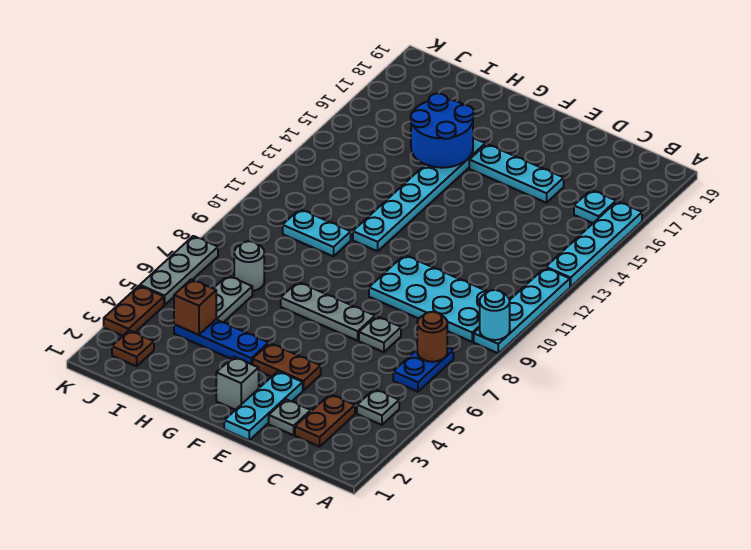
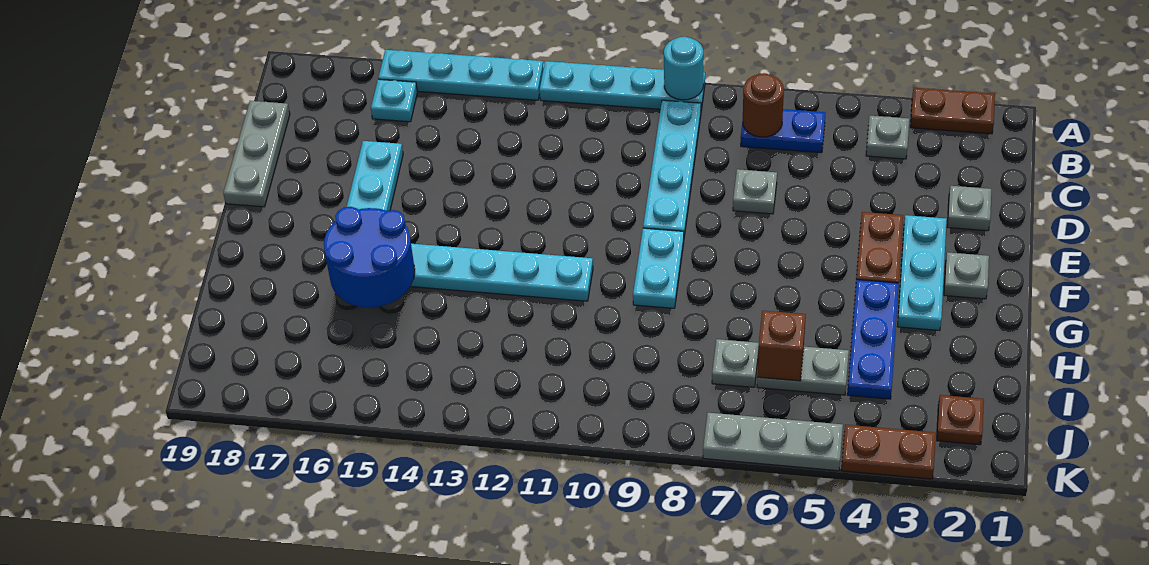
cyan 2x4 plate [369,255,488,342] -> cyan 1x4 plate [643,100,701,236]
brown 1x2 plate [295,394,355,447] -> brown 1x2 plate moved to [910,88,995,134]
cyan 1x3 plate [224,371,303,440] -> cyan 1x3 plate turned to [897,215,947,330]
grey 1x3 plate [281,282,375,341] -> grey 1x3 plate moved to [223,101,290,207]
grey 1x1 brick [216,357,259,410] -> grey 1x1 plate [944,252,989,299]
cyan 1x2 plate [283,209,351,256] -> cyan 1x2 plate moved to [633,228,684,308]
brown 1x1 brick [174,279,216,335] -> brown 1x1 brick moved to [757,311,806,381]
grey 1x1 round brick [234,241,264,291] -> grey 1x1 plate [712,339,759,387]

